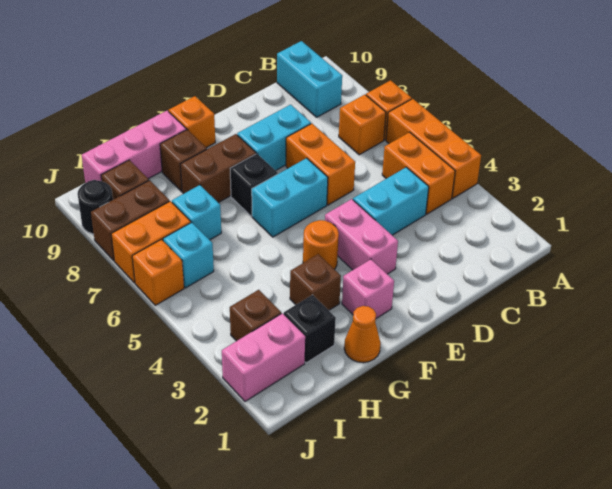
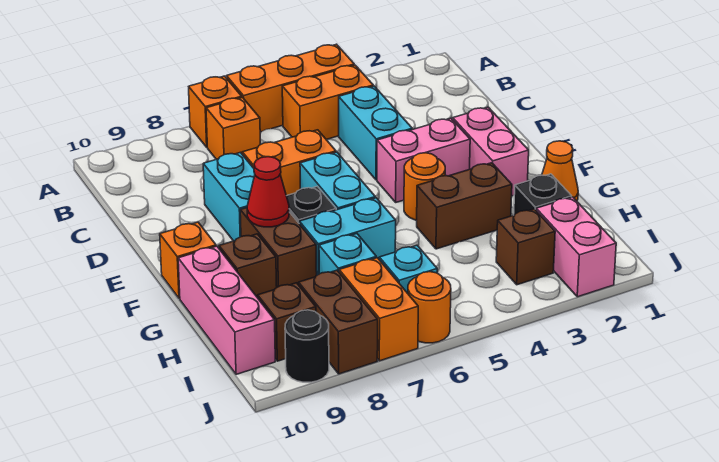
cyan 1x2 brick [277,41,342,117] -> cyan 1x2 brick moved to [299,198,396,275]
pink 1x1 brick [342,259,394,319] -> pink 1x2 brick [453,107,529,196]
none -> red 1x1 cone [247,157,289,227]
brown 1x1 brick [290,254,341,310] -> brown 1x2 brick [417,163,512,249]
orange 1x1 brick [132,239,184,305] -> orange 1x1 round brick [408,272,451,343]

